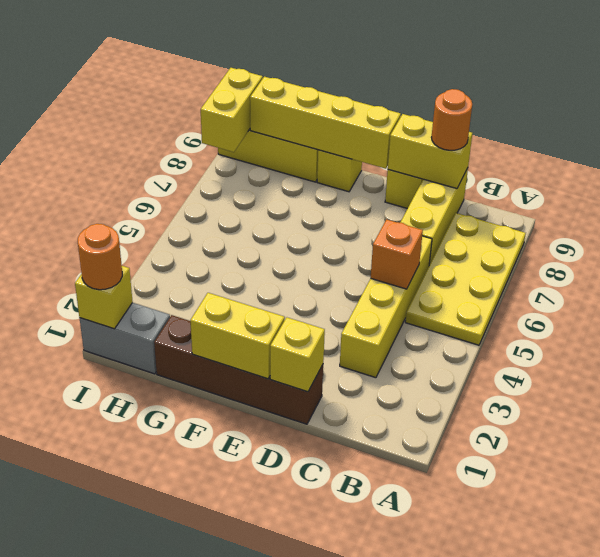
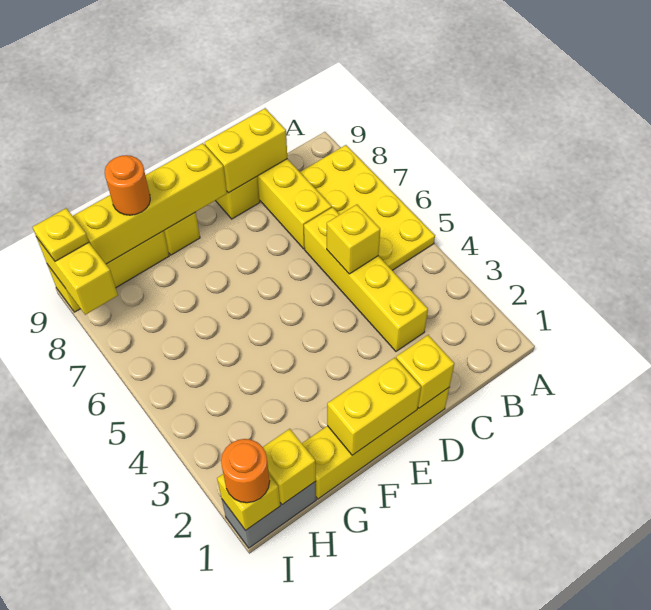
orange 1x1 brick [371,219,423,289] -> yellow 1x1 brick [327,204,380,274]
orange 1x1 round brick [431,89,472,150] -> orange 1x1 round brick moved to [105,155,150,215]
brown 1x4 brick [154,315,323,424] -> yellow 1x4 brick [302,388,449,499]
none -> yellow 1x1 brick [263,429,316,505]
none -> yellow 1x1 plate [33,208,89,261]

